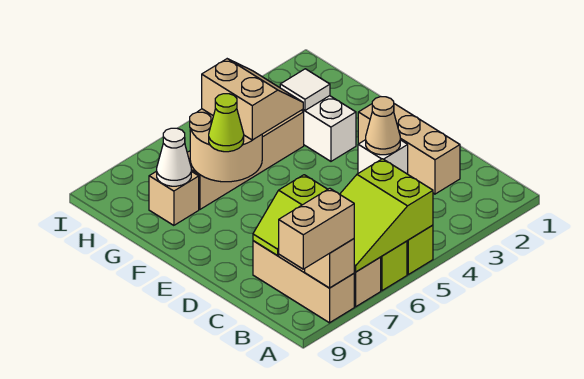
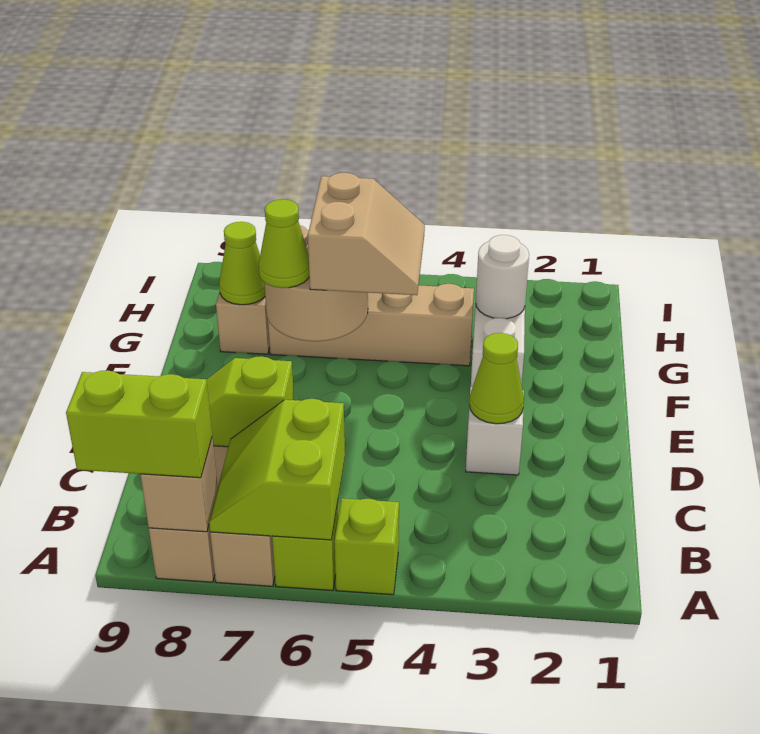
lime 2x3 slope [340,159,433,272] -> lime 2x2 slope [209,399,345,540]
tan 1x2 brick [279,188,354,269] -> lime 1x2 brick [66,370,212,478]
tan 1x3 brick [358,104,460,194] -> none
tan 1x1 cone [366,97,400,155] -> lime 1x1 cone [469,333,524,424]
white 1x1 tile [280,69,330,110] -> white 1x1 round brick [476,235,529,319]
white 1x1 cone [157,128,191,186] -> lime 1x1 cone [219,222,265,305]

